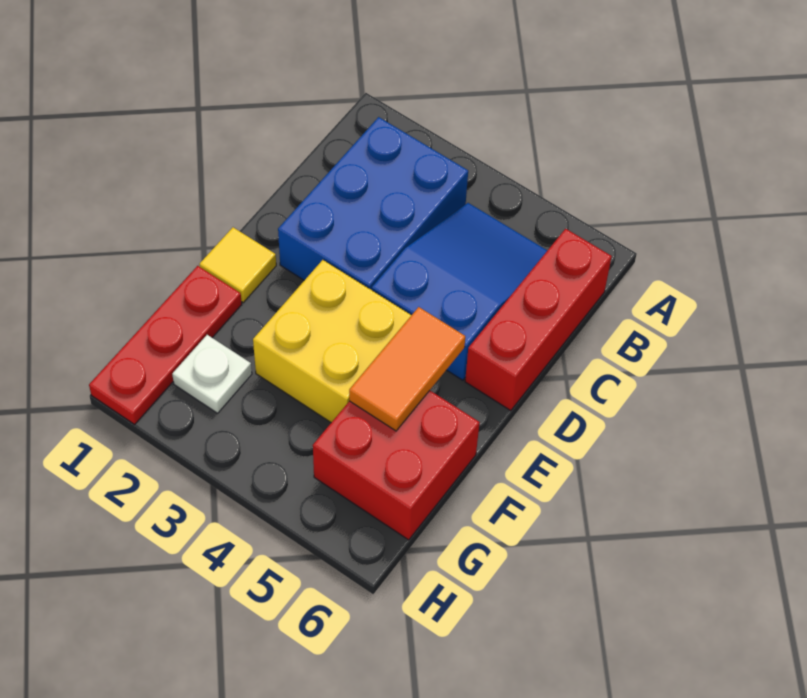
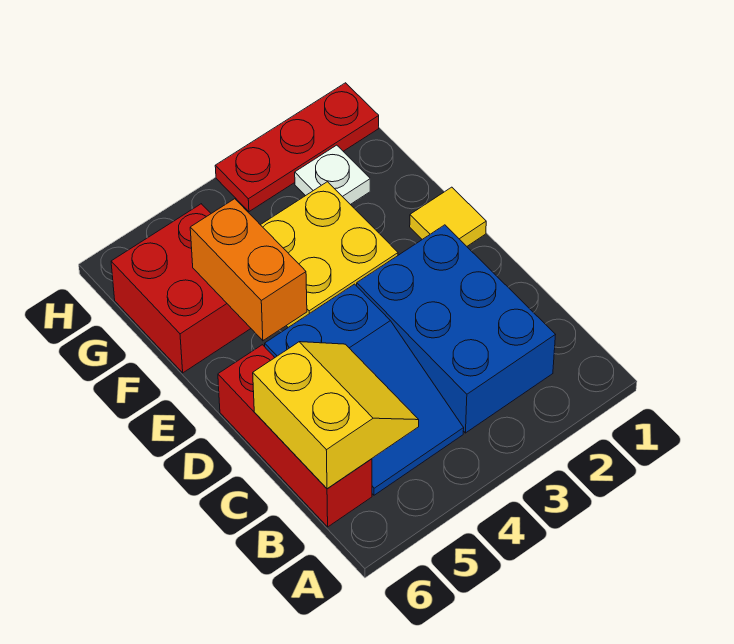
none -> yellow 2x2 slope [253,342,419,489]
orange 1x2 tile [349,307,465,431] -> orange 1x2 brick [190,199,307,341]
red 1x3 plate [89,266,242,424] -> red 1x3 plate turned to [215,83,379,212]

